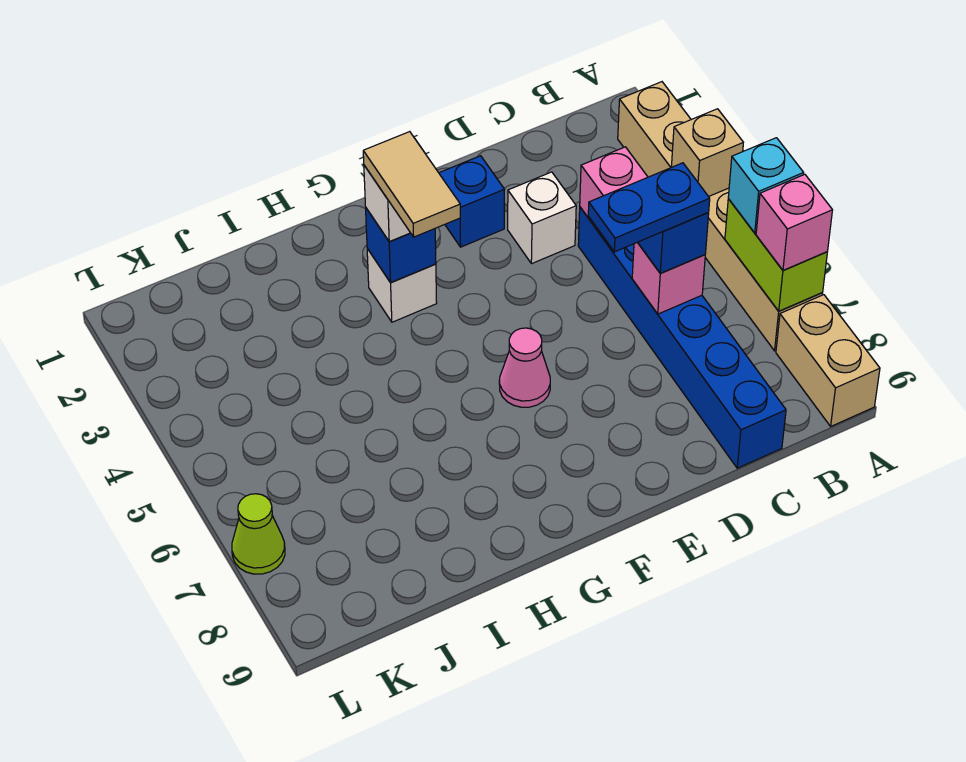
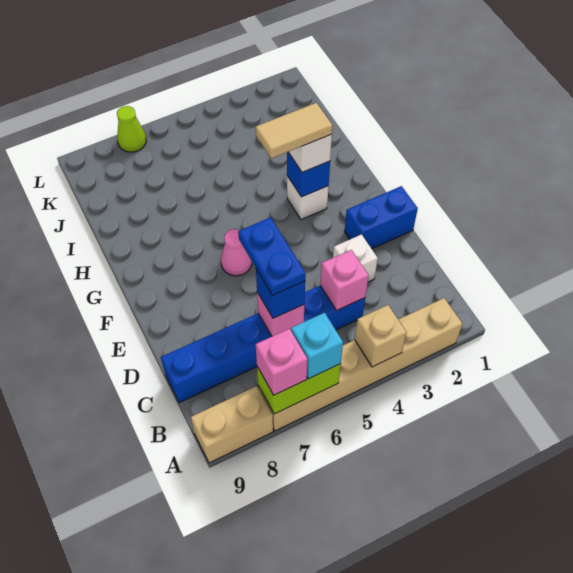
blue 1x1 brick [439,156,505,247] -> blue 1x2 brick [344,186,418,249]

